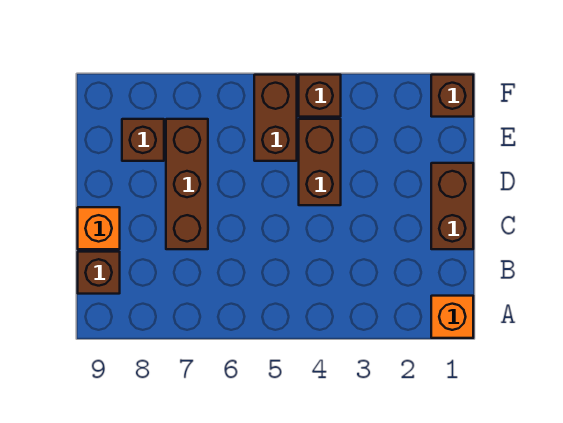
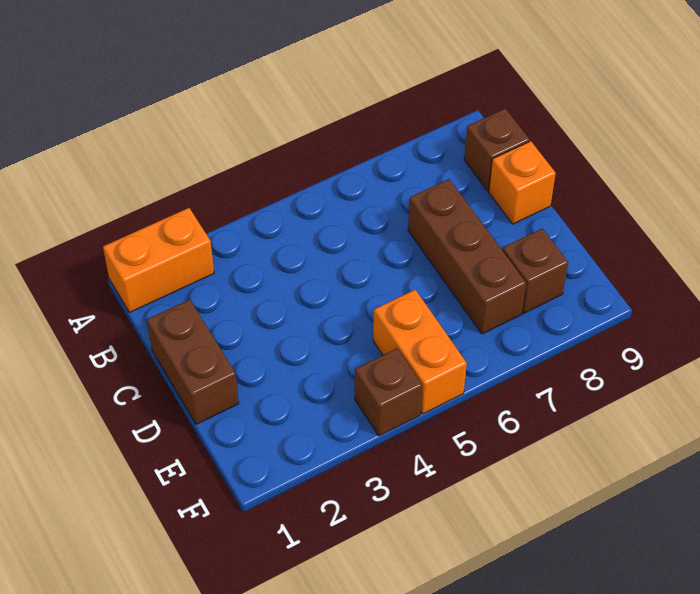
orange 1x1 brick [431,296,473,338] -> orange 1x2 brick [103,208,214,312]
brown 1x2 brick [299,119,341,205] -> none
brown 1x2 brick [254,75,297,161] -> orange 1x2 brick [373,290,467,414]
brown 1x1 brick [431,75,473,117] -> none

